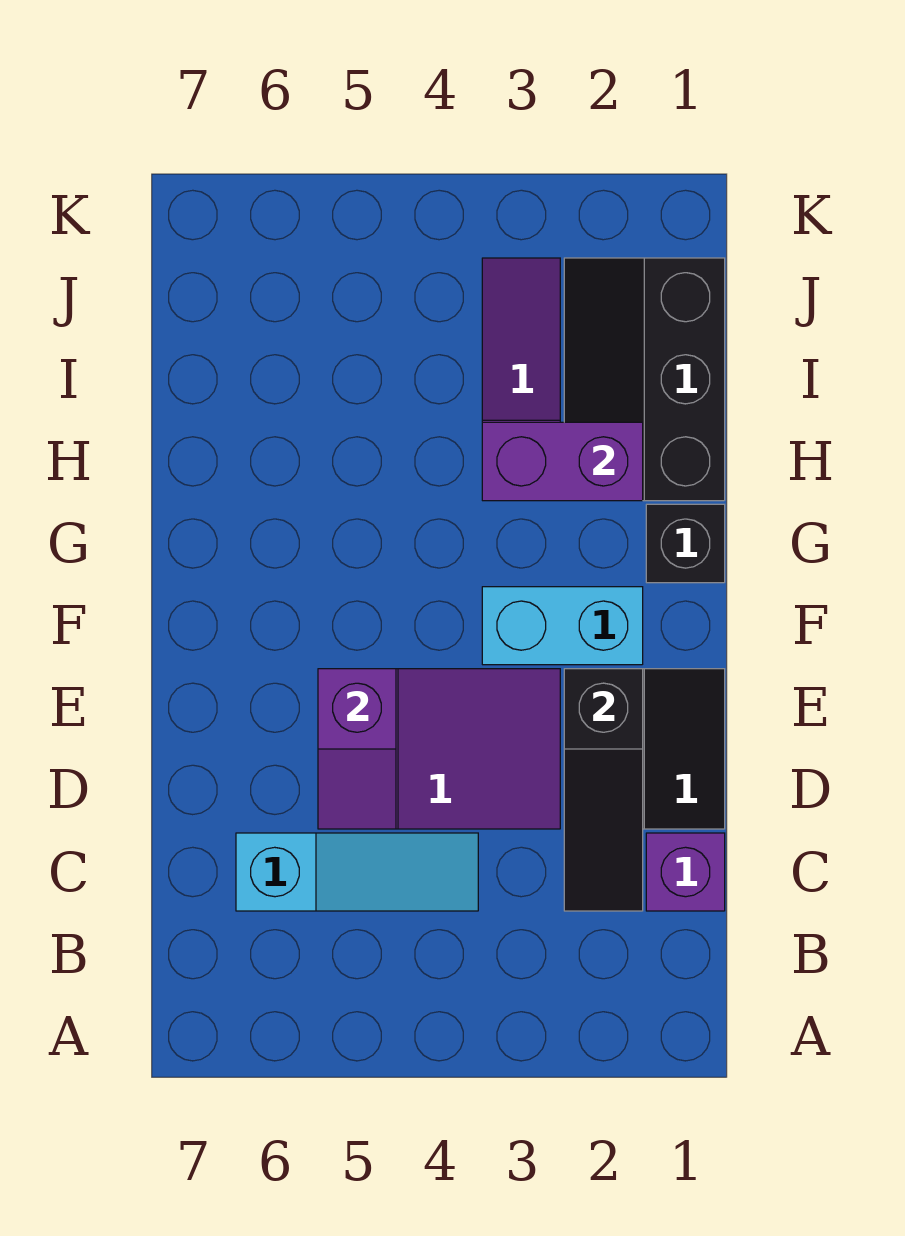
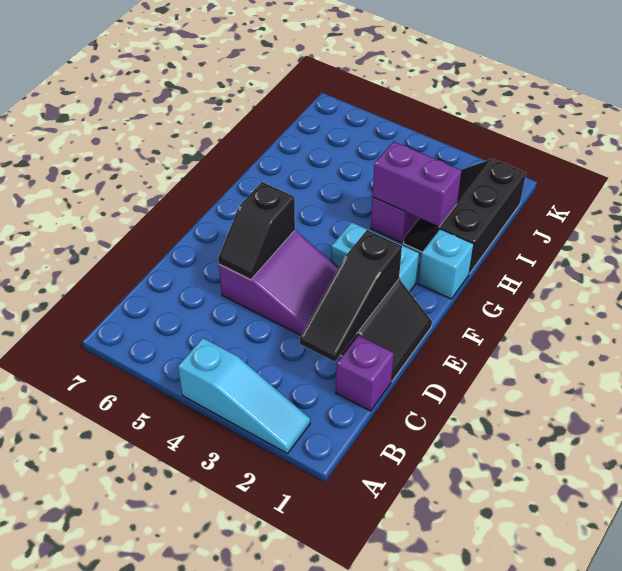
cyan 1x3 slope [236,833,478,911] -> cyan 1x3 slope moved to [178,338,310,454]
purple 1x2 slope [318,669,396,829] -> black 1x2 slope [218,182,295,280]
black 1x1 brick [646,504,725,583] -> cyan 1x1 brick [418,229,474,299]

